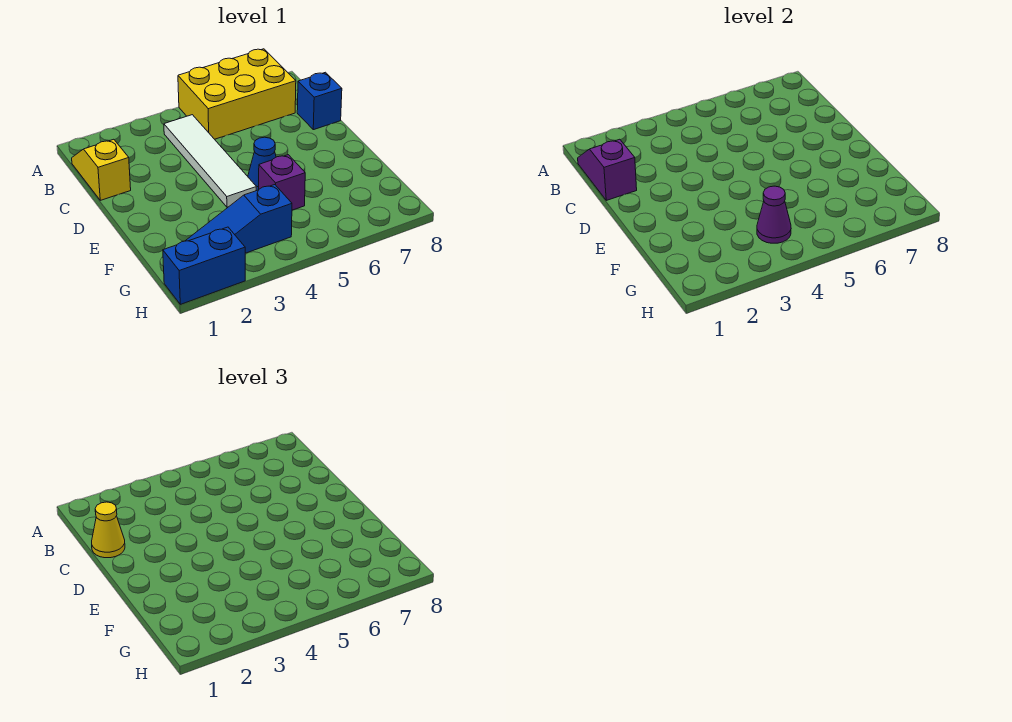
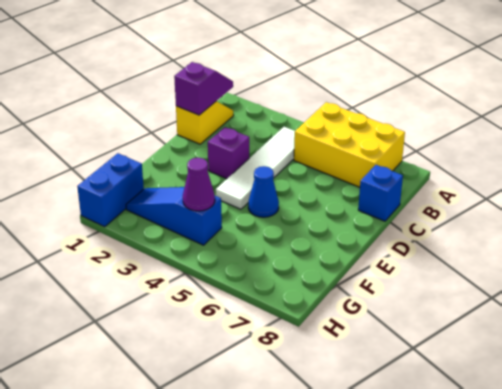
yellow 1x1 cone [92,502,125,558] -> none
purple 1x1 brick [259,155,305,210] -> purple 1x1 brick moved to [208,127,249,179]
blue 1x2 brick [163,227,245,304] -> blue 1x2 brick turned to [77,153,144,227]

